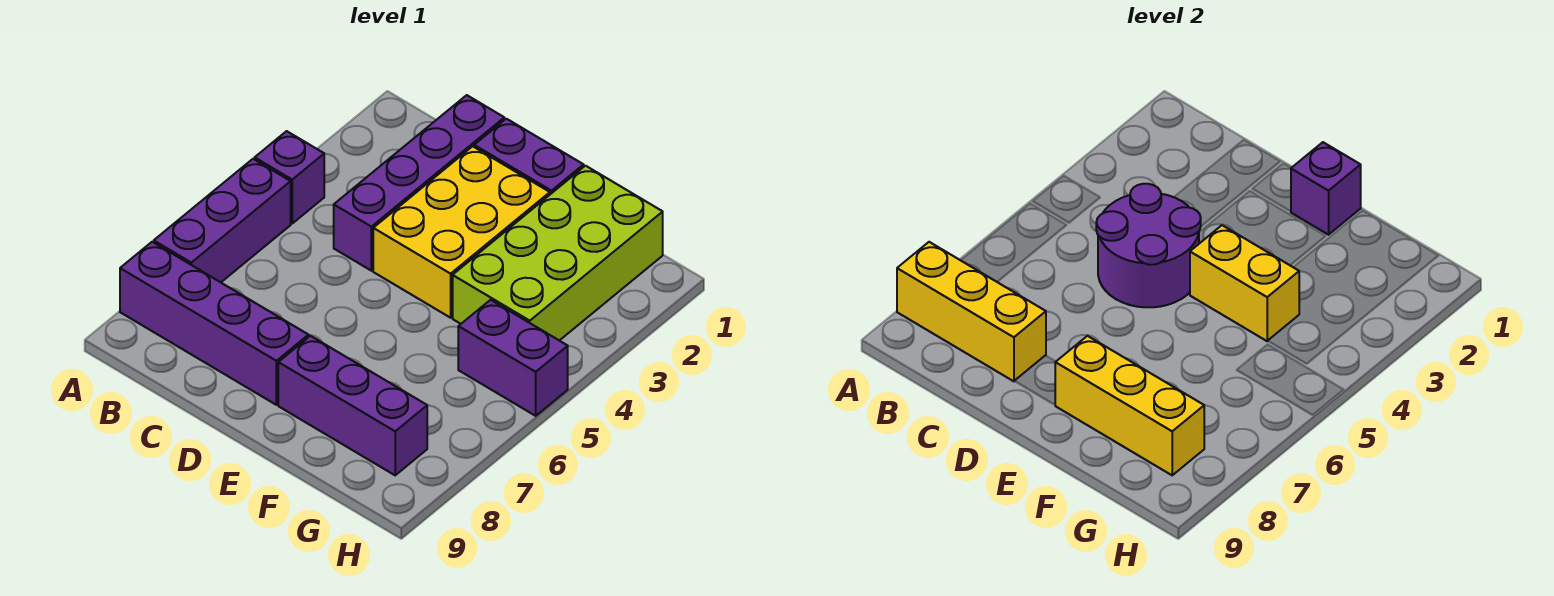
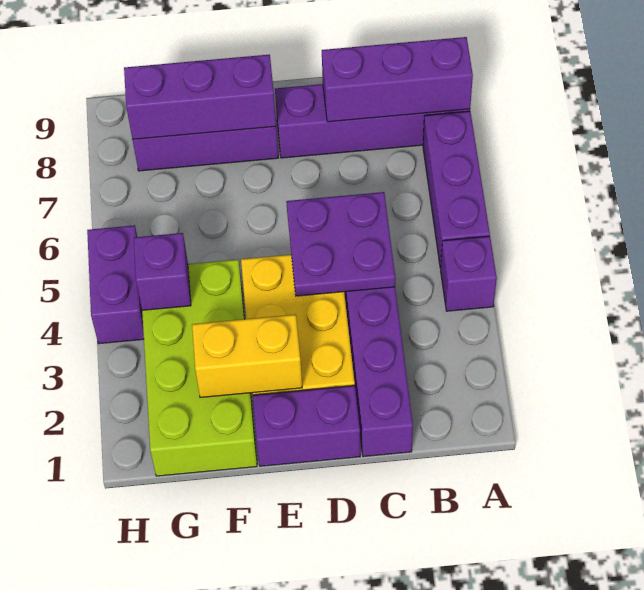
yellow 1x3 brick [897,242,1046,381] -> purple 1x3 brick [322,37,473,122]
purple 2x2 round brick [1096,184,1201,307] -> purple 2x2 plate [286,192,395,296]
purple 1x1 brick [1291,142,1361,235] -> purple 1x1 brick moved to [134,233,191,310]
yellow 1x2 brick [1190,225,1299,341] -> yellow 1x2 brick moved to [192,314,302,397]
yellow 1x3 brick [1055,336,1204,475] -> purple 1x3 brick [124,55,276,139]
purple 1x2 brick [458,300,568,416] -> purple 1x2 brick turned to [87,225,144,344]

